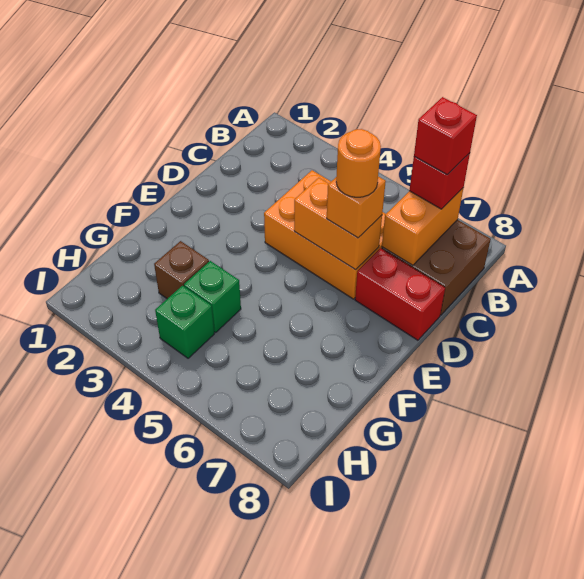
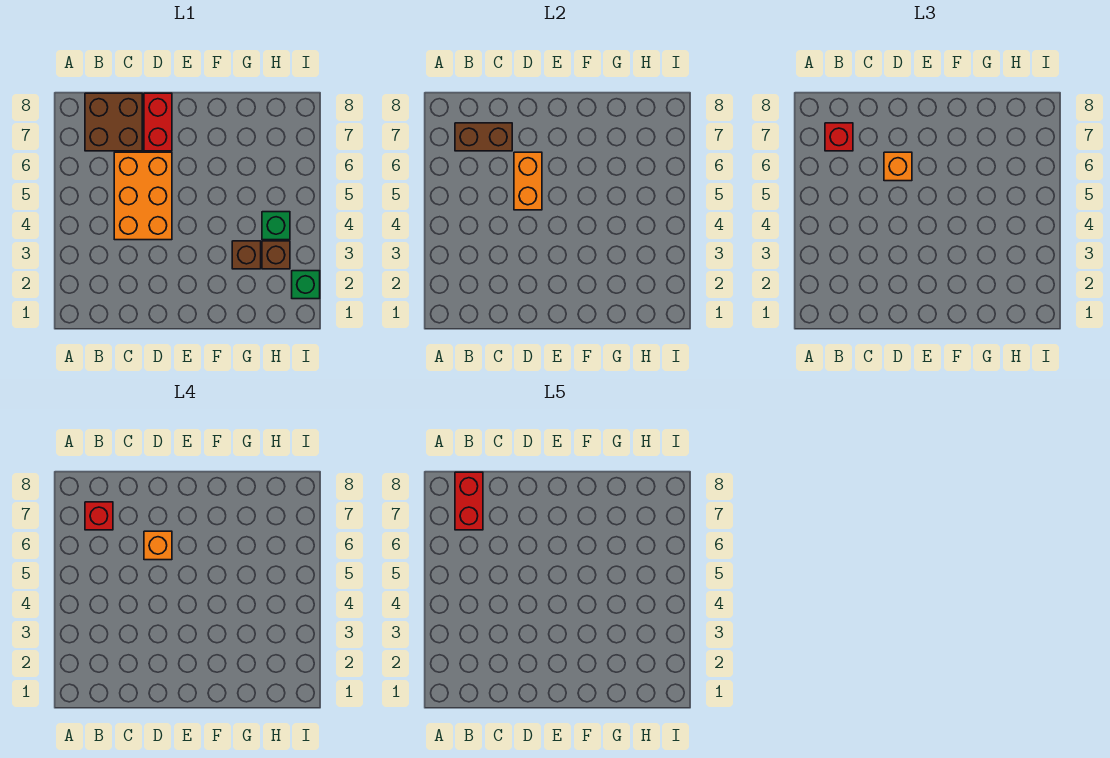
orange 1x2 brick [382,188,463,265] -> brown 1x2 brick [455,123,512,151]
none -> red 1x2 brick [455,472,483,530]
orange 1x1 round brick [336,129,381,197] -> orange 1x1 brick [144,531,172,560]
green 1x1 brick [184,261,241,332] -> green 1x1 brick moved to [292,271,320,299]
none -> brown 1x1 brick [262,241,290,269]

